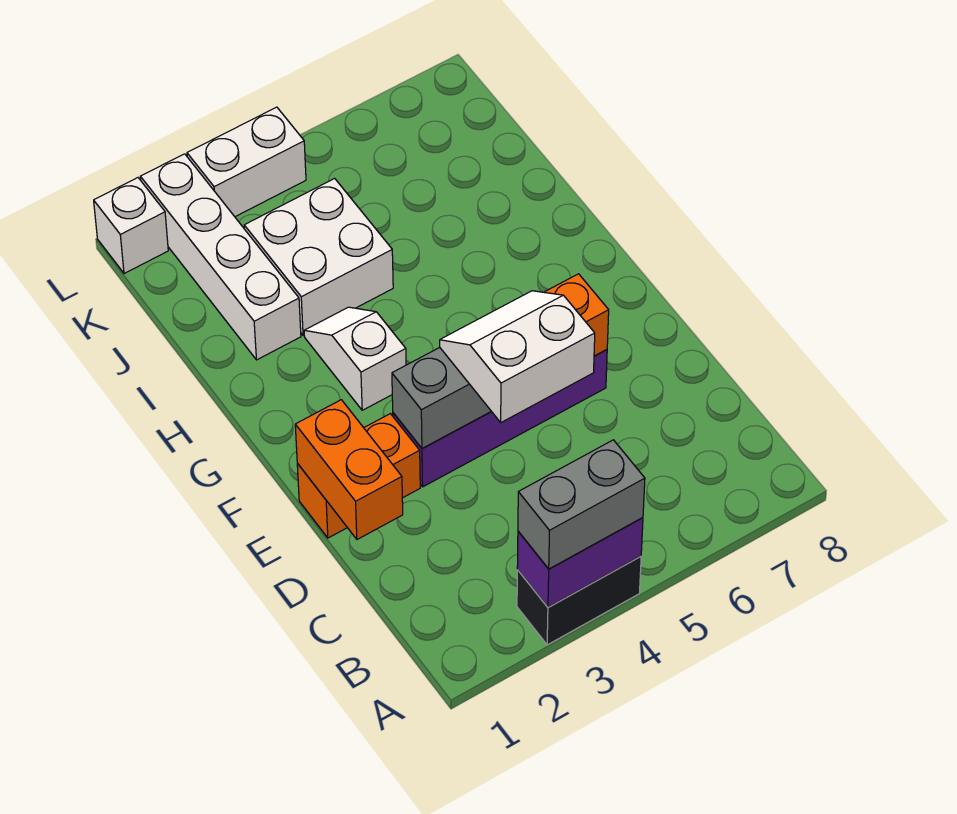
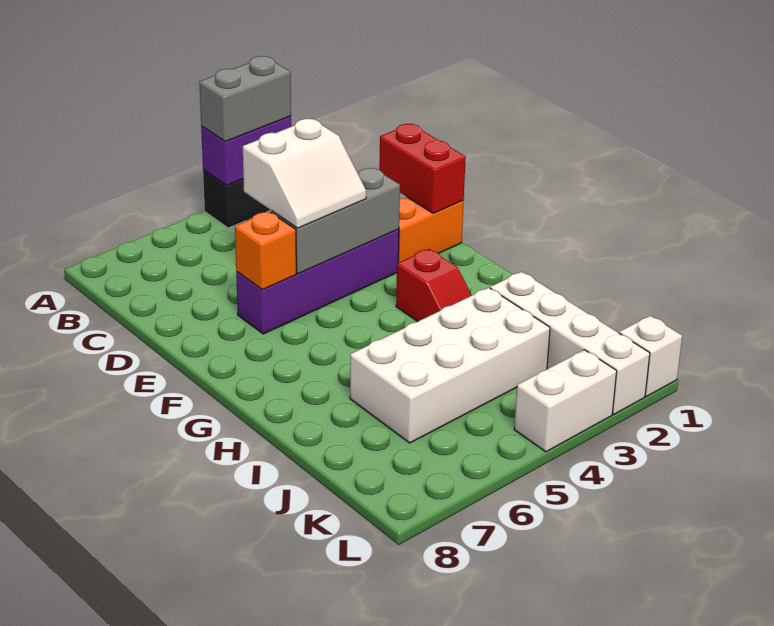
orange 1x2 brick [295,400,403,539] -> red 1x2 brick [379,124,466,213]
white 1x2 slope [304,307,406,410] -> red 1x2 slope [396,249,472,322]
white 2x2 brick [244,178,393,335] -> white 2x4 brick [350,288,550,443]

